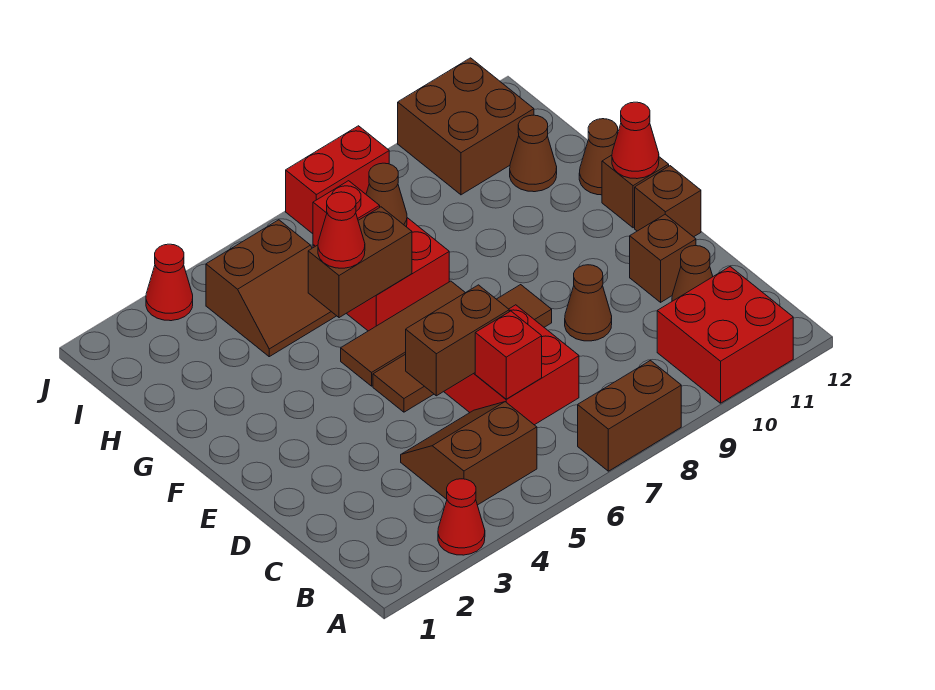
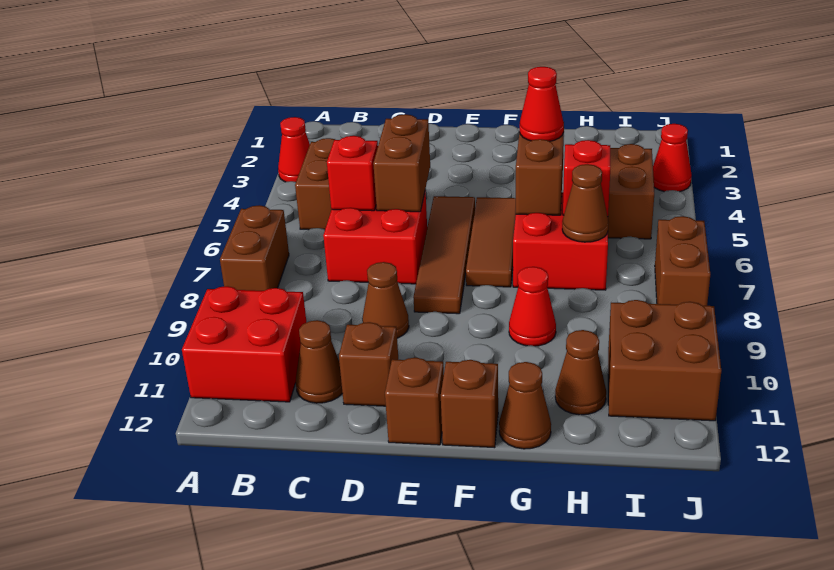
red 1x1 cone [612,102,659,179] -> red 1x1 cone moved to [509,267,556,346]
red 1x2 brick [286,126,389,234] -> brown 1x2 brick [655,216,710,306]

